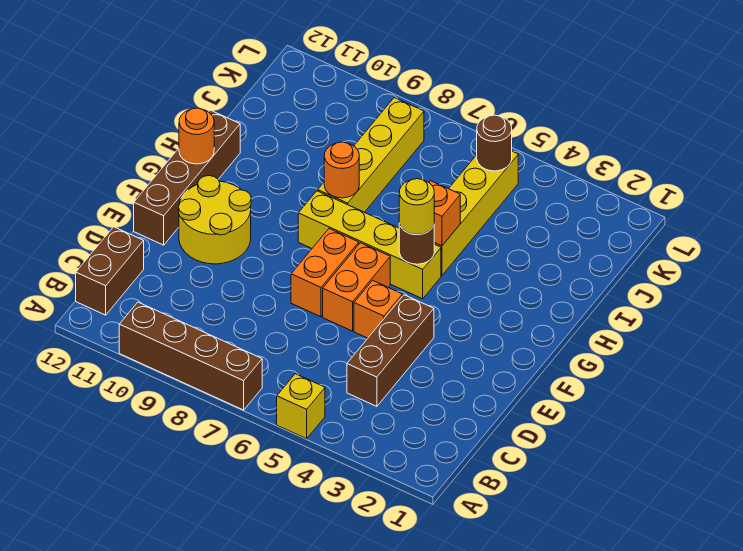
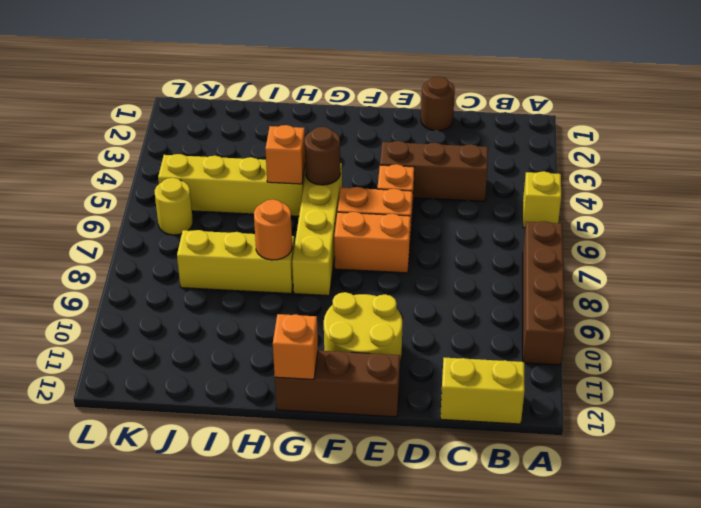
brown 1x2 brick [76,227,144,315] -> yellow 1x2 brick [440,358,525,424]
brown 1x4 brick [134,110,240,245] -> brown 1x3 brick [275,351,400,417]
yellow 1x1 round brick [399,179,434,235] -> yellow 1x1 round brick moved to [155,178,193,235]
orange 1x1 round brick [179,108,214,164] -> orange 1x1 brick [273,314,318,380]
yellow 1x4 brick [318,98,424,212] -> yellow 1x3 brick [177,230,295,294]
brown 1x1 round brick [477,115,512,171] -> brown 1x1 round brick moved to [421,77,455,131]

